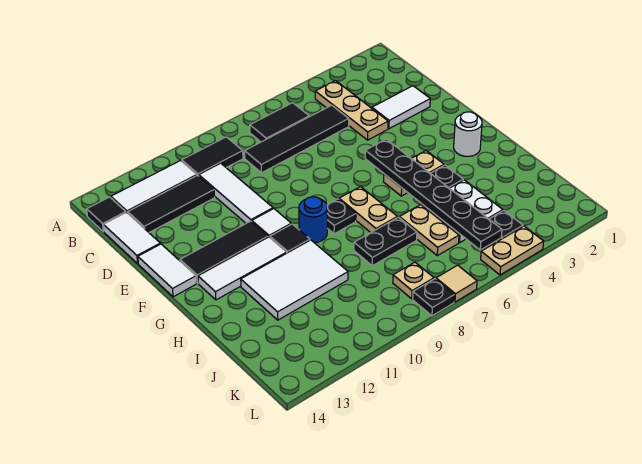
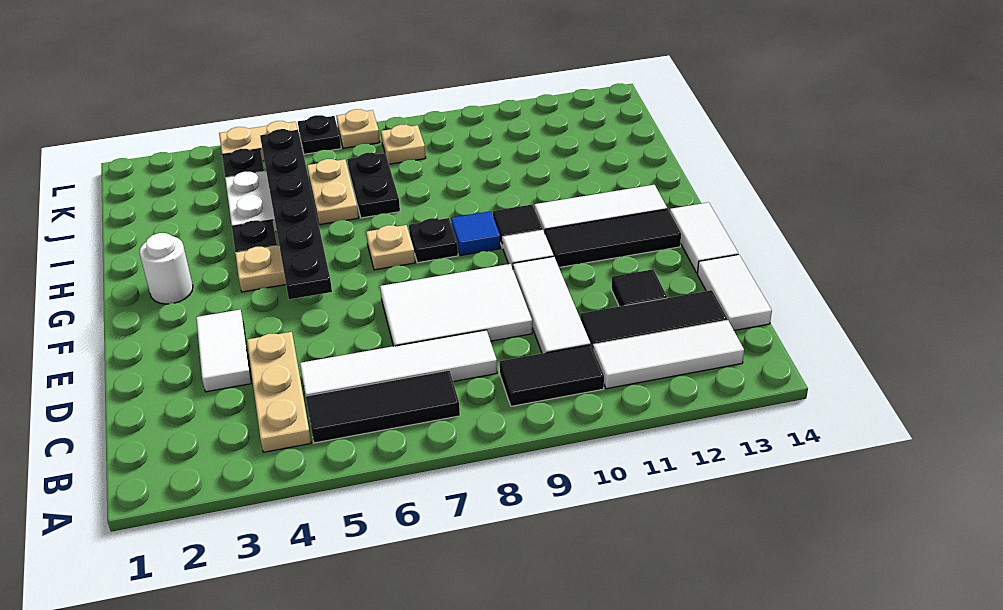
black 1x2 tile [250,103,309,142] -> black 1x3 tile [306,370,460,443]
black 1x1 tile [87,197,126,232] -> black 1x1 tile moved to [612,269,667,306]
black 1x4 tile [245,105,349,173] -> white 1x4 tile [300,330,497,396]
white 1x2 tile [372,86,430,129] -> white 1x2 tile turned to [196,310,251,392]
tan 1x2 plate [339,187,397,233] -> tan 1x1 plate [366,225,415,270]
blue 1x1 round brick [299,197,327,243] -> blue 1x1 tile [451,211,501,255]
white 2x3 tile [241,240,348,320] -> white 2x3 tile moved to [380,264,532,346]
black 1x2 plate [354,217,417,266] -> black 1x2 plate turned to [347,153,400,218]
tan 1x1 tile [436,265,477,302] -> tan 1x1 plate [336,109,380,148]
black 1x1 plate [413,279,454,316] -> black 1x1 plate moved to [298,115,341,154]

